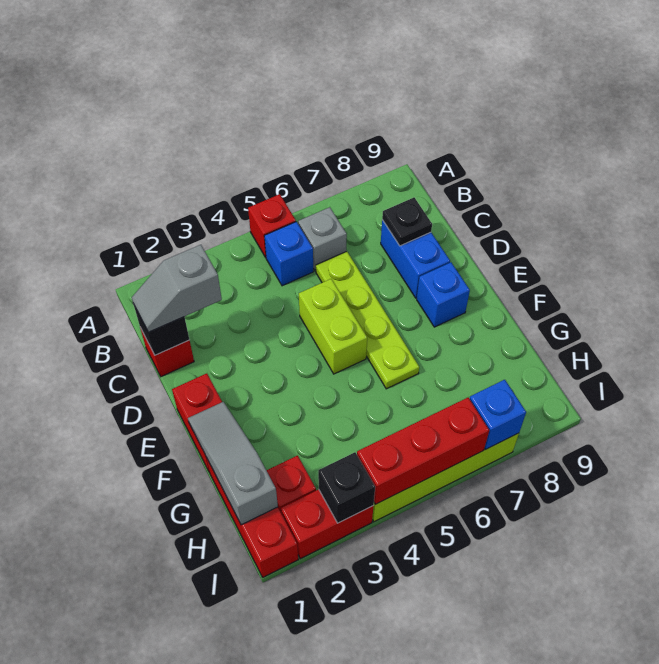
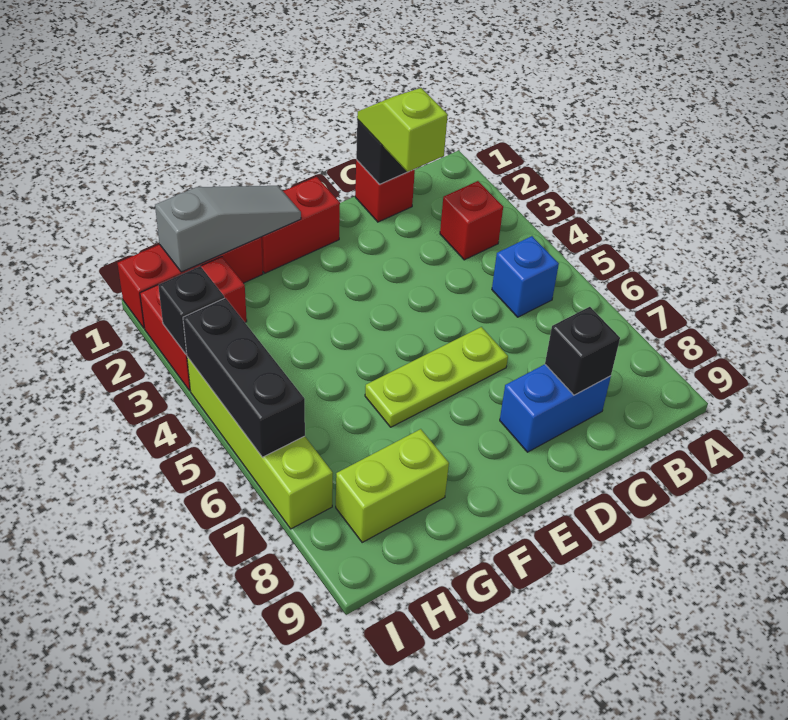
red 1x1 brick [248,194,296,257] -> red 1x1 brick moved to [440,181,503,260]
grey 1x1 brick [298,207,347,271] -> none
grey 1x2 slope [132,245,222,332] -> lime 1x2 slope [357,88,448,172]
lime 1x4 plate [316,251,419,389] -> lime 1x3 plate [365,327,508,427]
black 1x1 plate [382,197,432,246] -> black 1x1 brick [545,307,620,395]
lime 1x2 brick [299,279,367,374] -> lime 1x2 brick moved to [336,429,449,542]
blue 1x1 brick [417,262,470,327] -> none
red 1x3 brick [357,398,489,504] -> black 1x3 brick [183,298,305,457]
blue 1x1 brick [470,380,526,449] -> none

